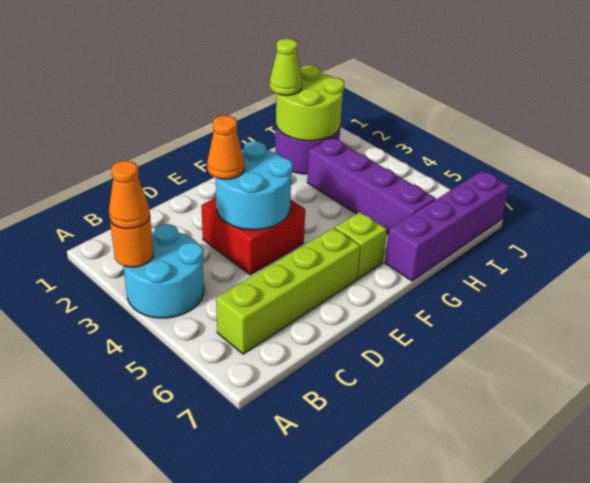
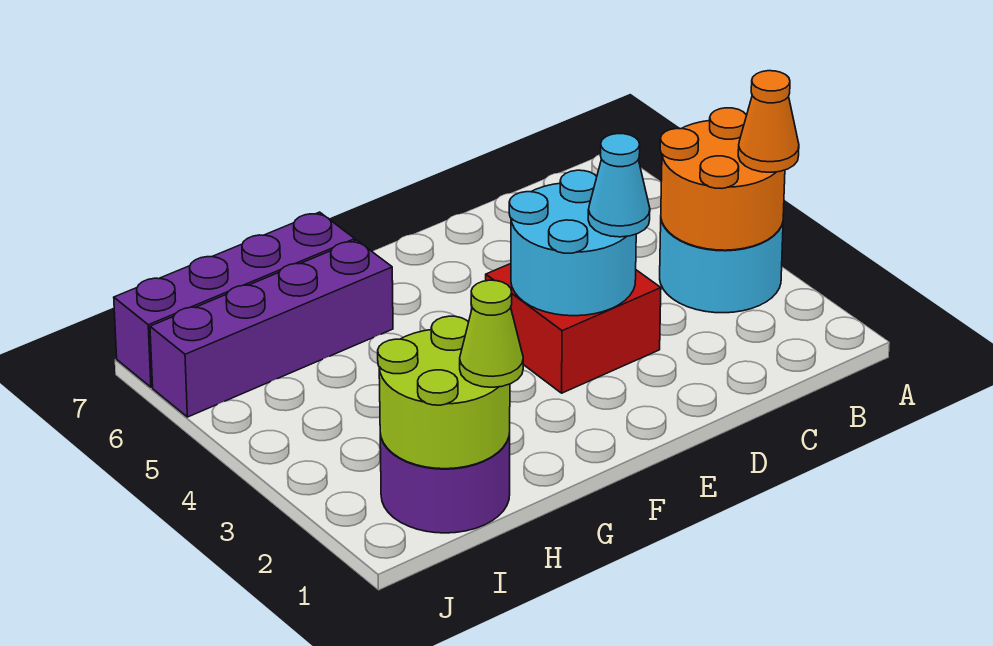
orange 1x1 round brick [110,218,153,267] -> orange 2x2 round brick [660,108,785,250]
lime 1x4 brick [216,228,360,354] -> none
orange 1x1 cone [207,116,244,179] -> cyan 1x1 cone [588,134,650,237]
lime 1x1 brick [335,212,387,279] -> none
purple 1x4 brick [307,138,436,234] -> purple 1x4 brick turned to [150,240,393,417]

